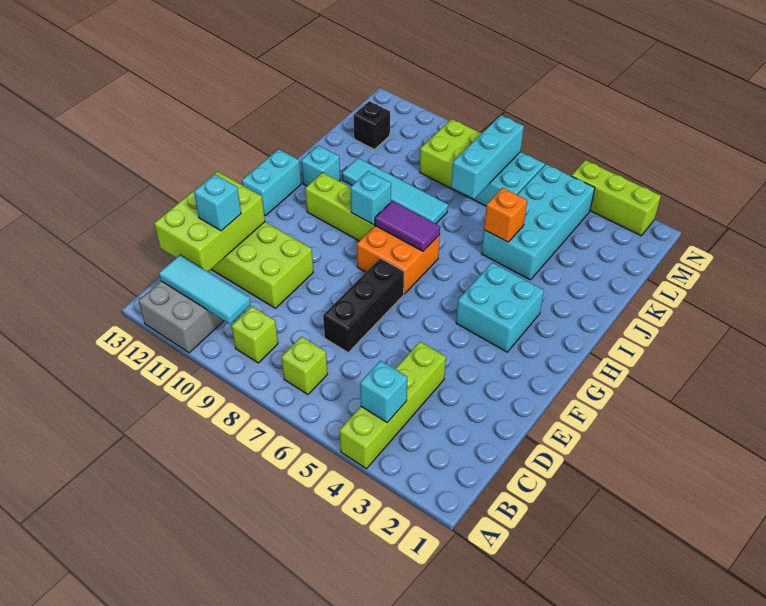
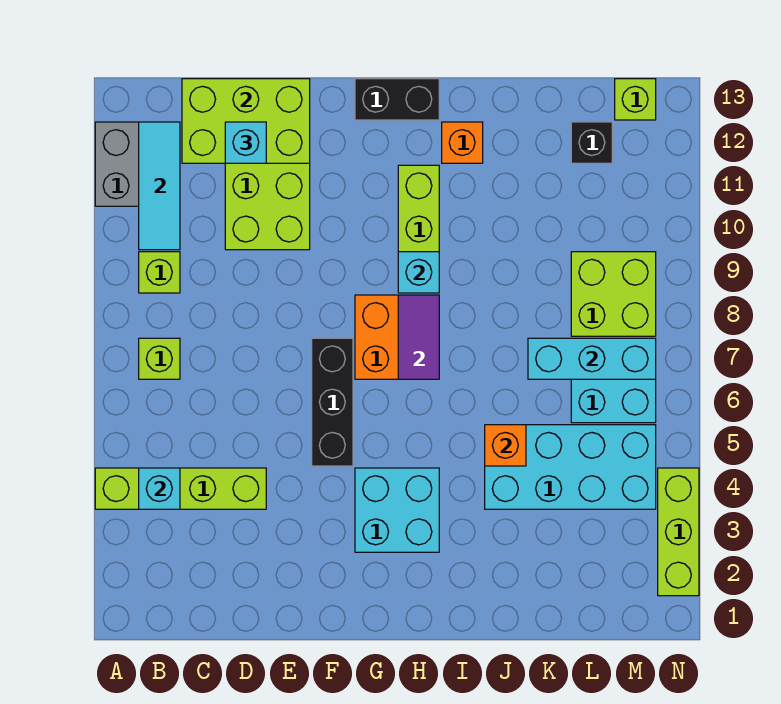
black 1x3 brick [323,258,404,352] -> black 1x3 brick turned to [312,338,353,466]
cyan 1x2 brick [242,149,301,215] -> black 1x2 brick [355,79,439,120]
cyan 1x1 brick [301,145,340,186] -> orange 1x1 brick [442,122,483,163]
cyan 1x4 tile [342,158,448,224] -> none
none -> lime 1x1 brick [615,79,656,120]

